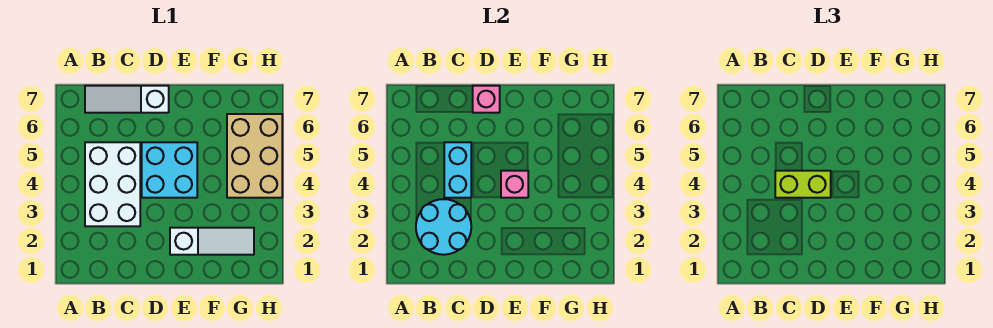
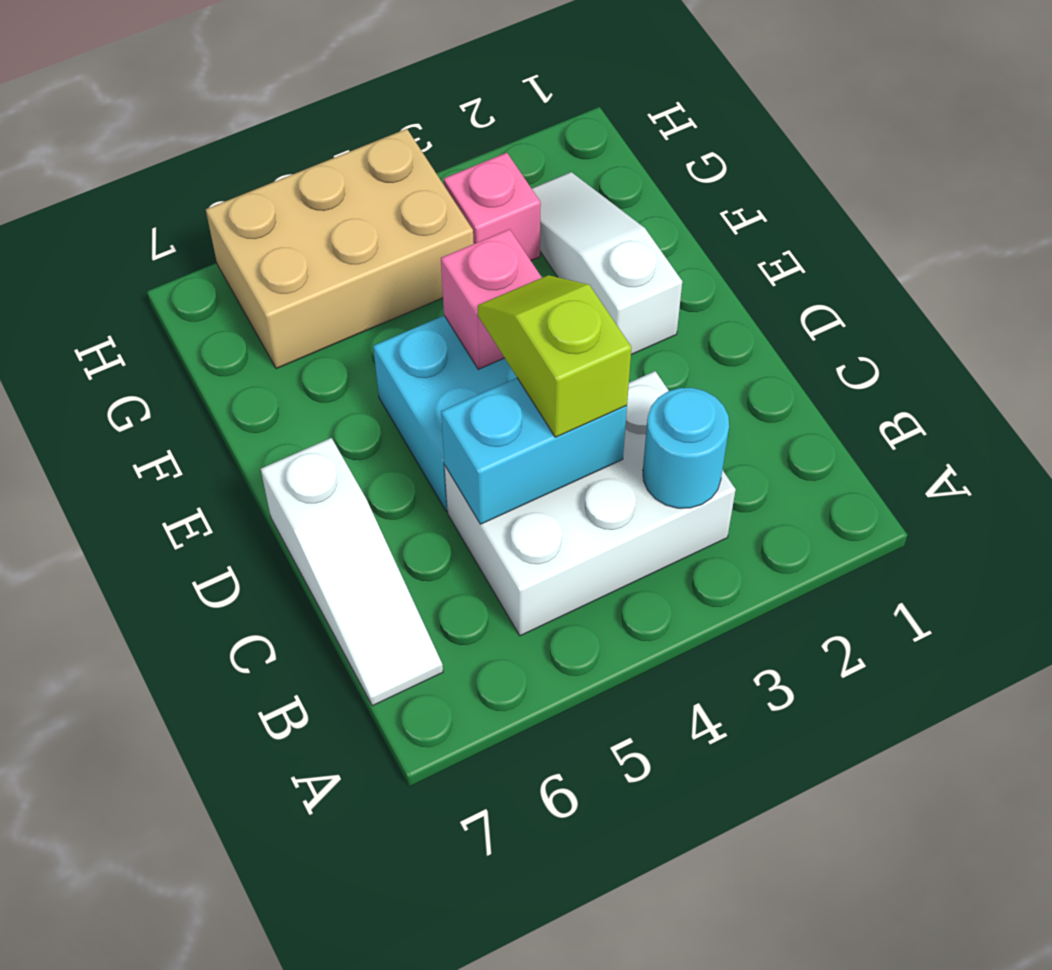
cyan 2x2 round brick [416,199,471,255] -> cyan 1x1 round brick [643,388,729,508]
lime 1x2 brick [775,171,831,198] -> lime 1x2 slope [478,275,632,437]
pink 1x1 brick [473,86,500,113] -> pink 1x1 brick moved to [444,153,541,260]

